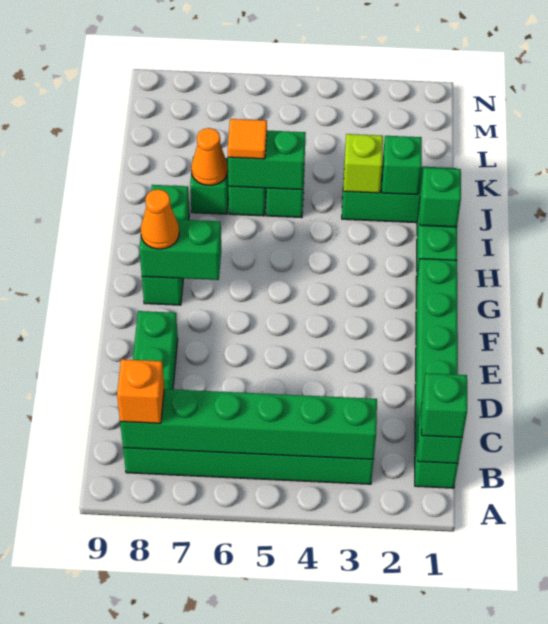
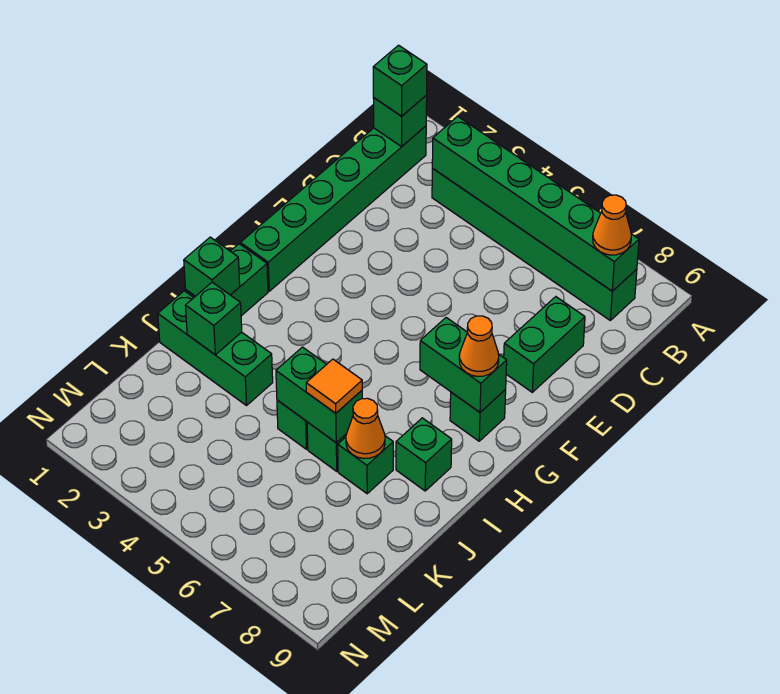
orange 1x1 brick [117,359,164,423] -> orange 1x1 cone [593,195,631,255]
lime 1x1 brick [343,134,383,193] -> none

